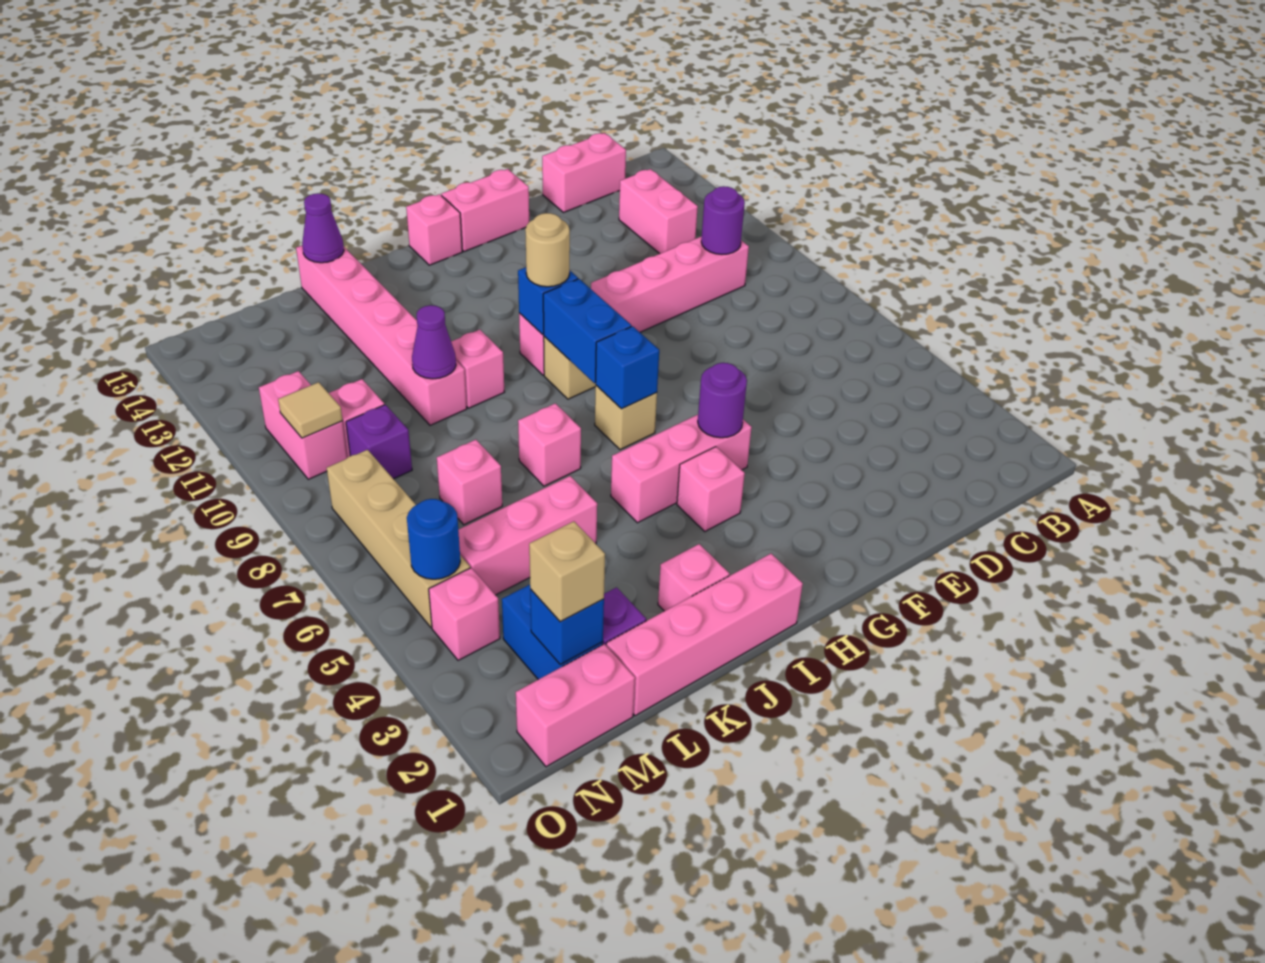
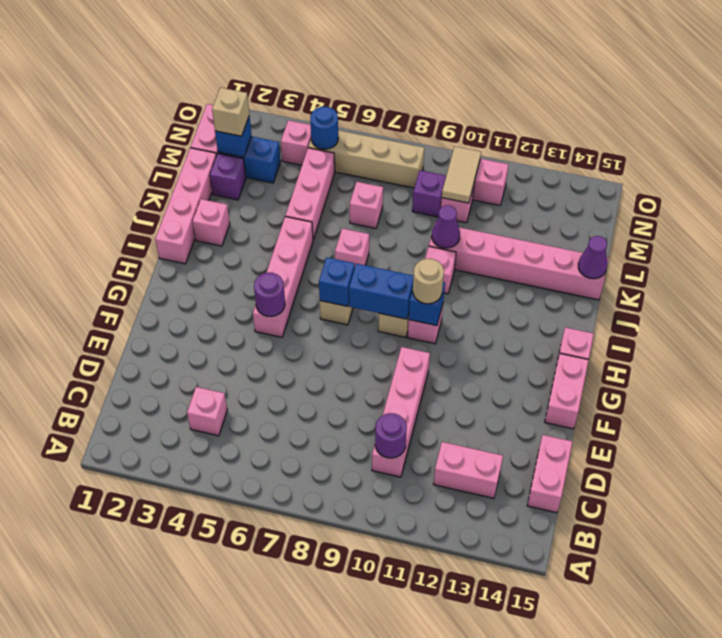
pink 1x3 brick [611,415,752,523] -> pink 1x4 brick [253,217,313,337]
pink 1x1 brick [677,447,745,531] -> pink 1x1 brick moved to [187,387,227,436]
tan 1x1 tile [278,382,343,438] -> tan 1x2 tile [442,147,481,203]

